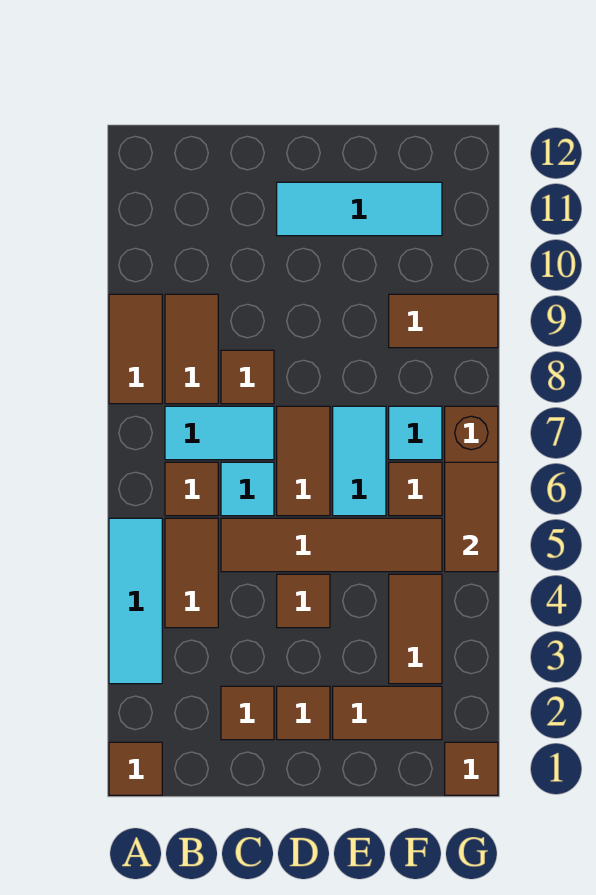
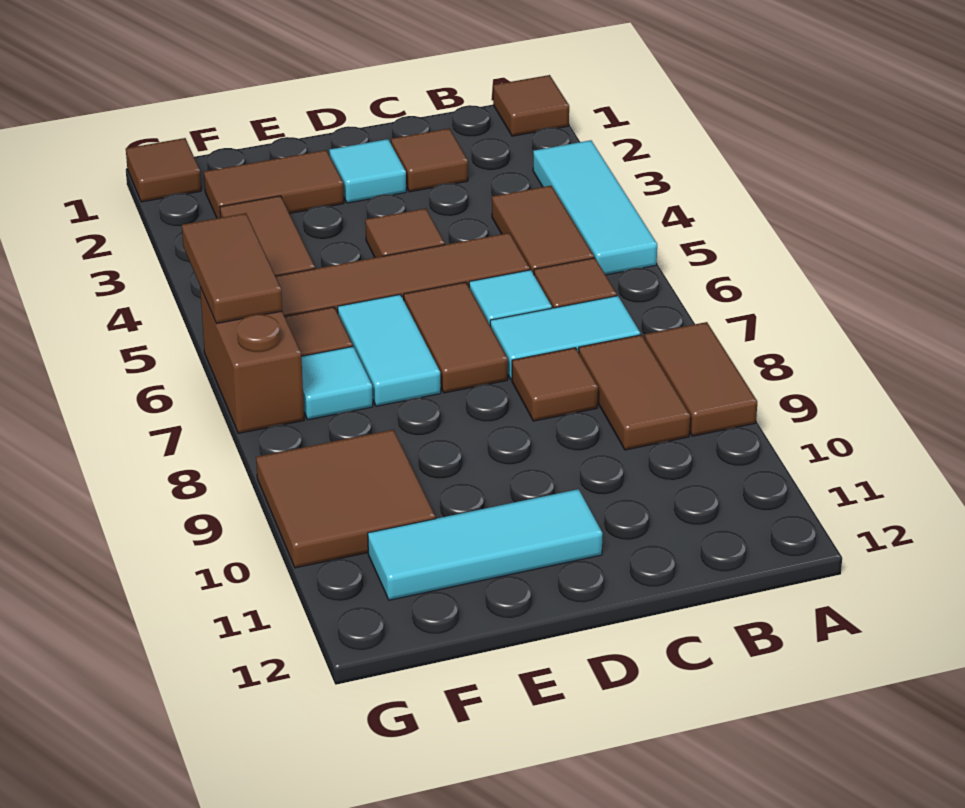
brown 1x1 tile [277,686,330,740] -> cyan 1x1 tile [329,139,406,203]
brown 1x2 tile [389,294,498,348] -> brown 2x2 tile [256,430,436,568]

